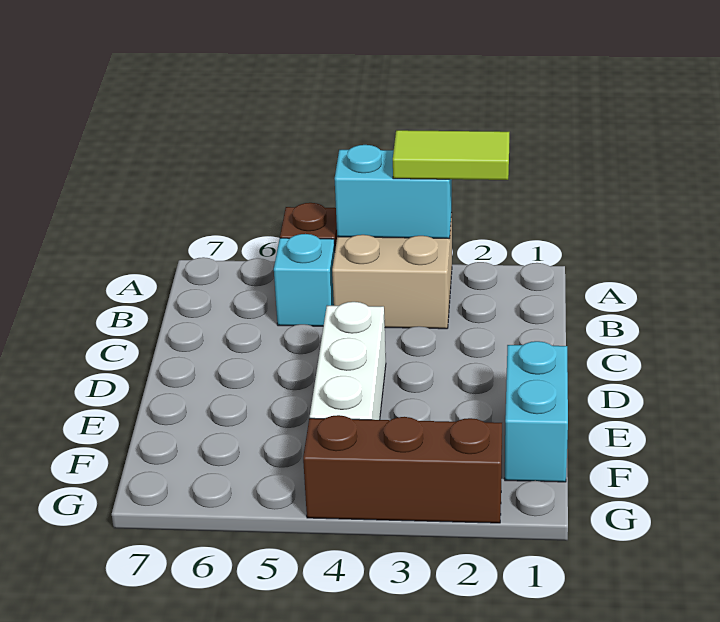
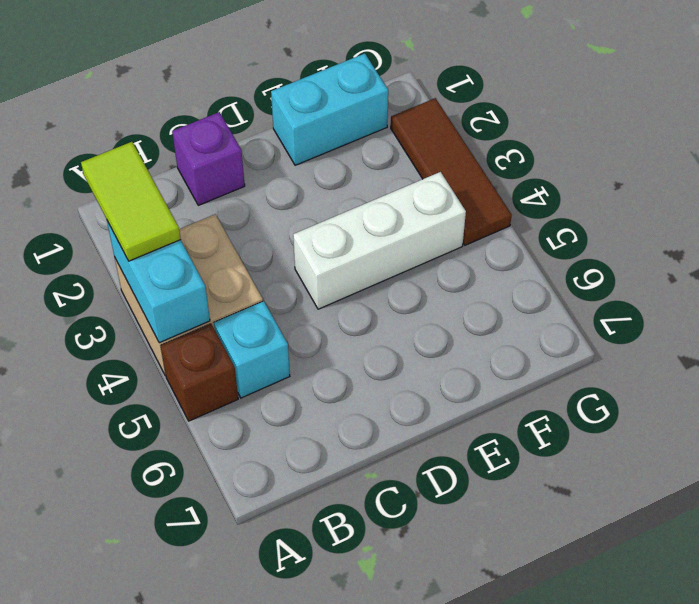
none -> purple 1x1 brick [172,112,245,205]
brown 1x3 brick [303,415,502,523] -> brown 1x3 tile [391,98,512,245]

